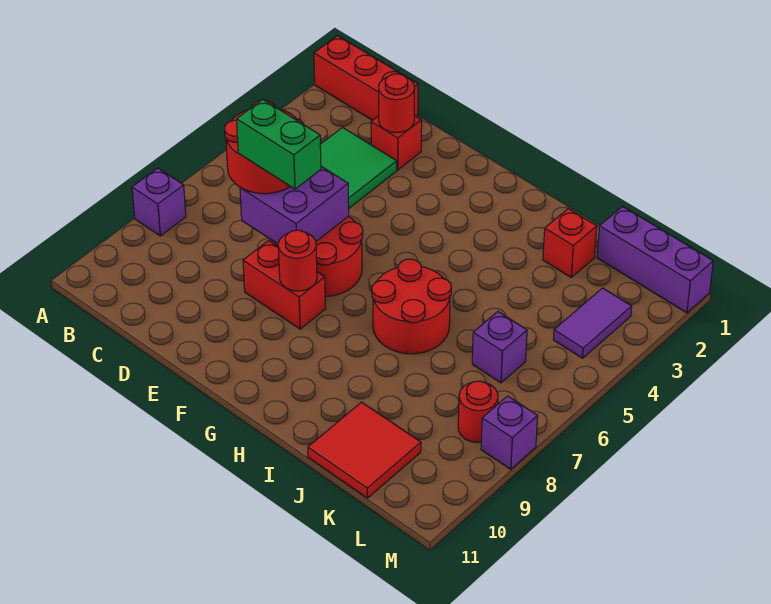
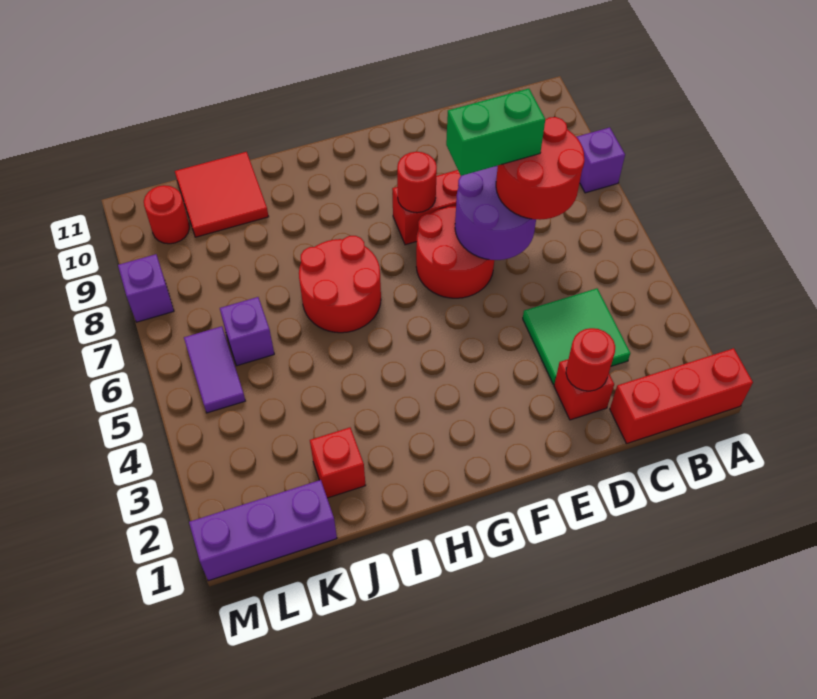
purple 2x2 brick [240,166,349,244] -> purple 2x2 round brick [455,166,536,260]
purple 1x2 tile [553,288,632,358] -> purple 1x2 tile moved to [184,326,245,413]
red 1x1 round brick [458,381,498,443] -> red 1x1 round brick moved to [144,185,189,244]

